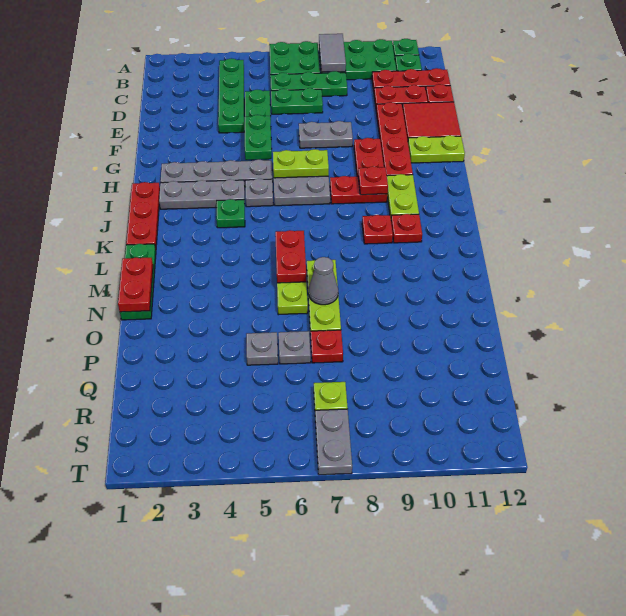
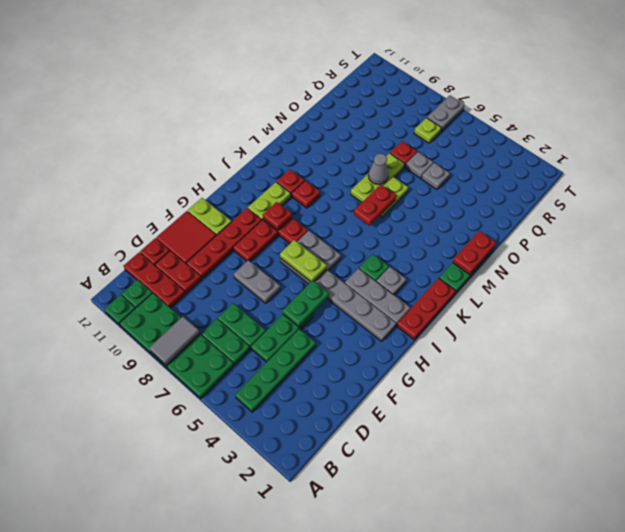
green 1x3 plate [270,71,347,96] -> green 1x2 plate [201,319,250,365]
grey 1x1 plate [245,179,273,207] -> grey 1x1 plate moved to [376,267,406,295]

